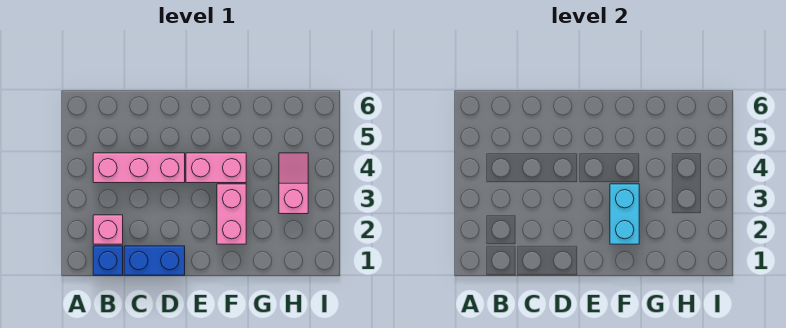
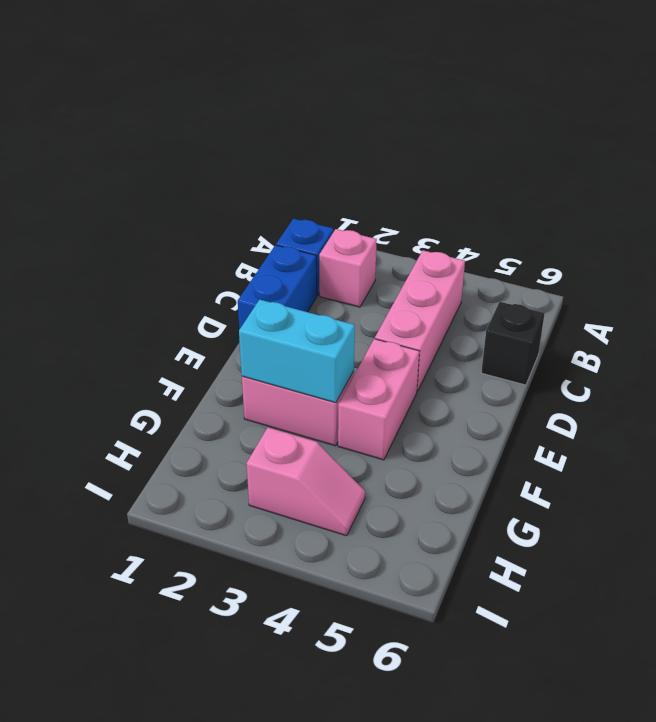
none -> black 1x1 brick [481,302,545,385]

